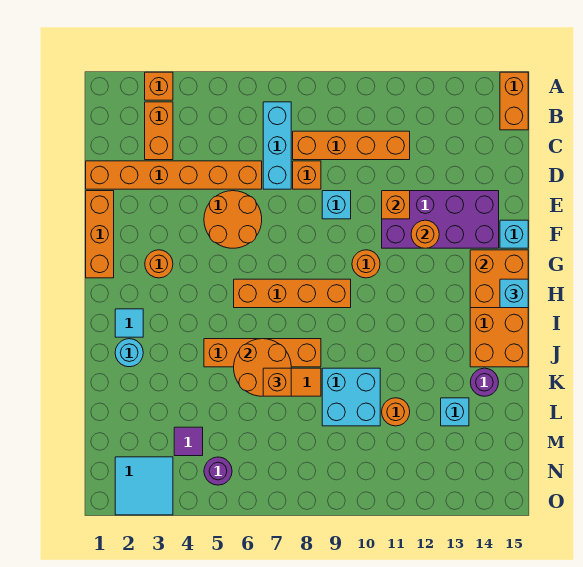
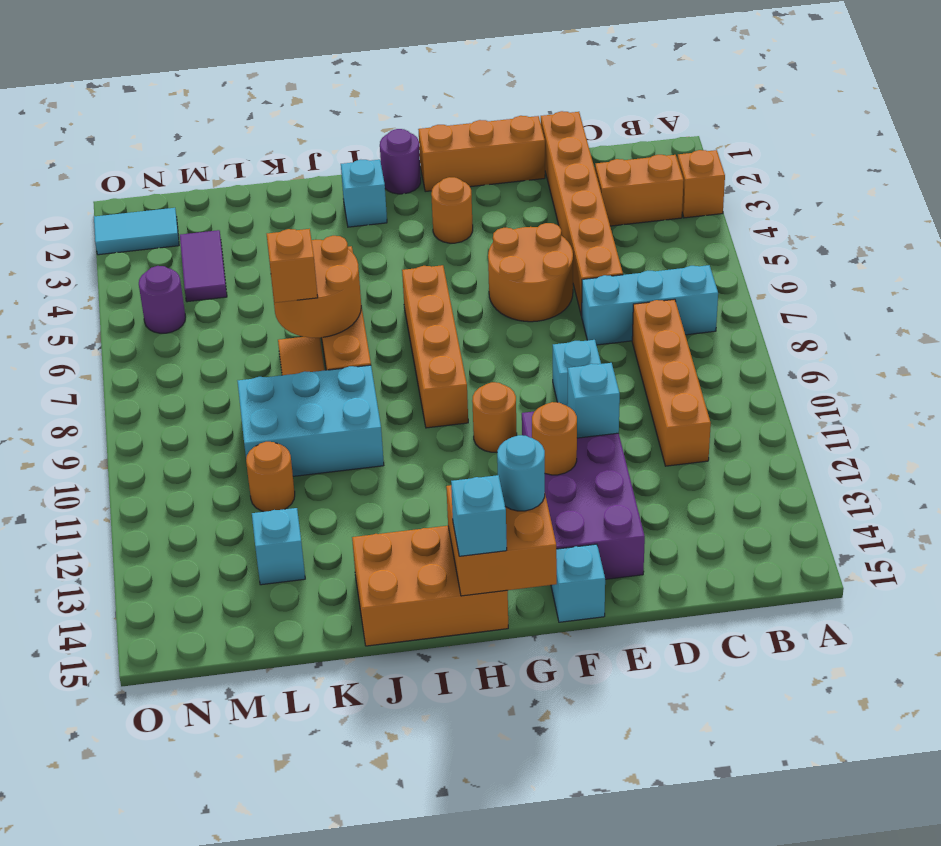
orange 1x2 brick [500,72,528,130] -> none
orange 1x1 brick [293,161,321,189] -> none
orange 1x1 brick [382,191,410,219] -> cyan 1x1 brick [567,363,620,438]
cyan 1x1 tile [115,309,143,337] -> cyan 1x1 brick [341,160,387,227]
cyan 1x1 round brick [115,339,143,367] -> cyan 1x1 round brick moved to [497,435,545,511]
cyan 2x2 brick [322,368,380,426] -> cyan 2x3 brick [238,365,384,476]
purple 1x1 round brick [470,368,499,396] -> purple 1x1 round brick moved to [380,129,421,194]
purple 1x1 tile [174,427,203,456] -> purple 1x2 tile [180,230,227,302]
cyan 2x2 tile [115,457,173,515] -> cyan 1x2 tile [94,208,179,255]

